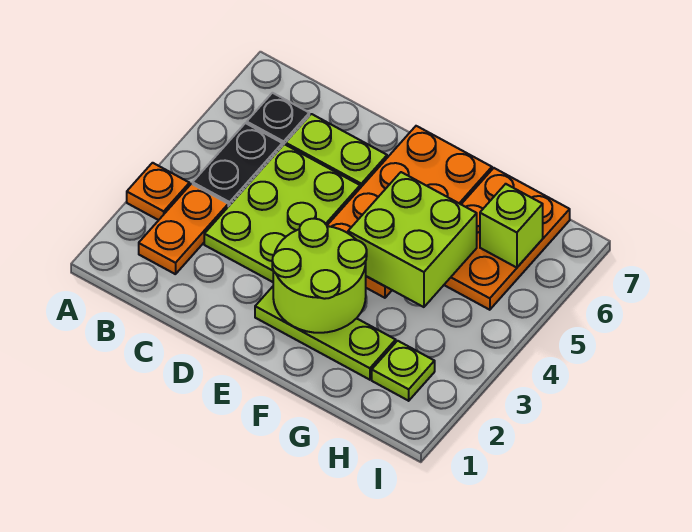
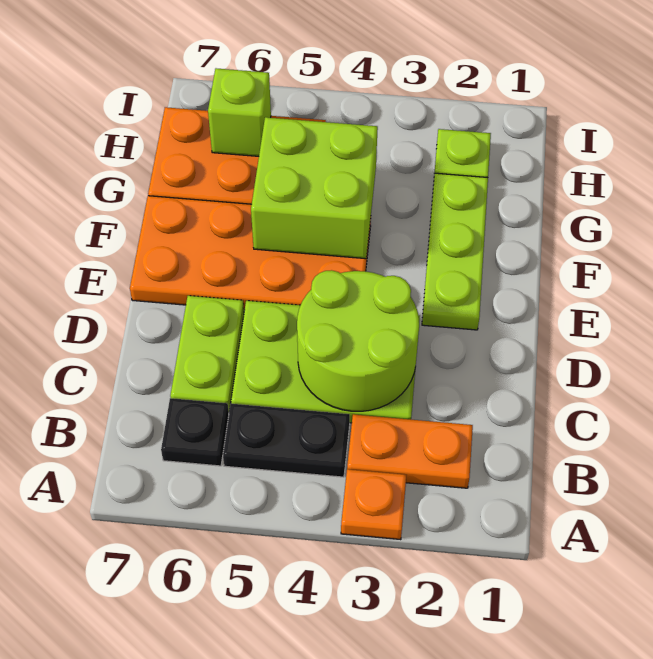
lime 2x2 round brick [272,219,367,333] -> lime 2x2 round brick moved to [297,270,419,411]

